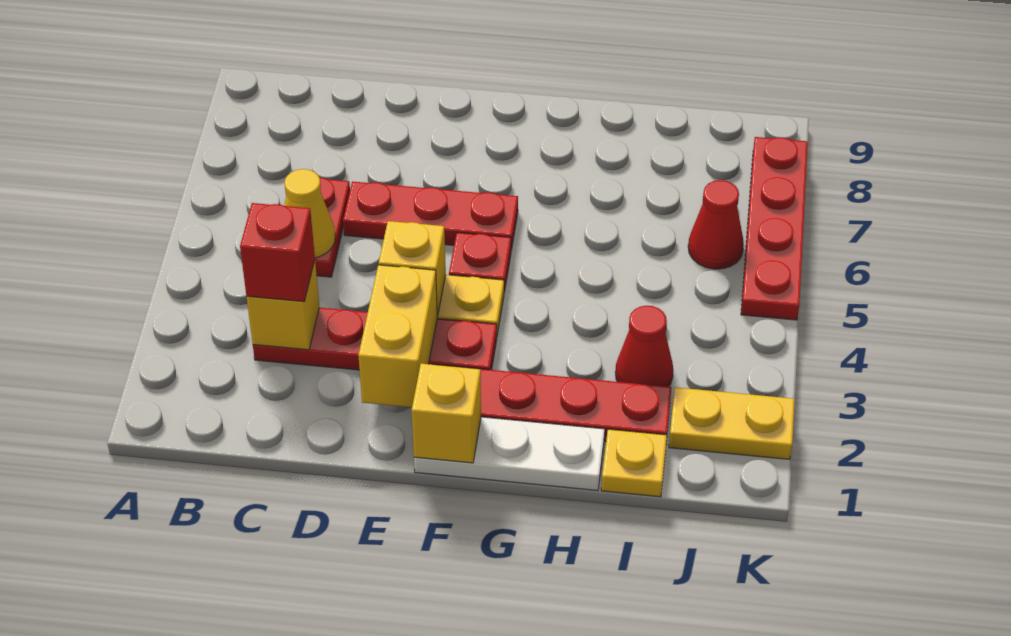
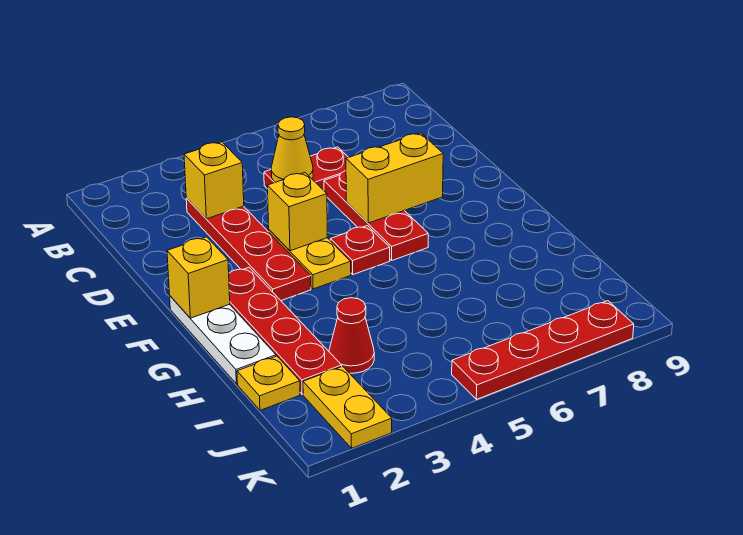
red 1x1 brick [240,203,315,302] -> none
yellow 1x2 brick [358,265,437,407] -> yellow 1x2 brick moved to [346,133,443,223]
red 1x1 cone [688,180,744,269] -> none

